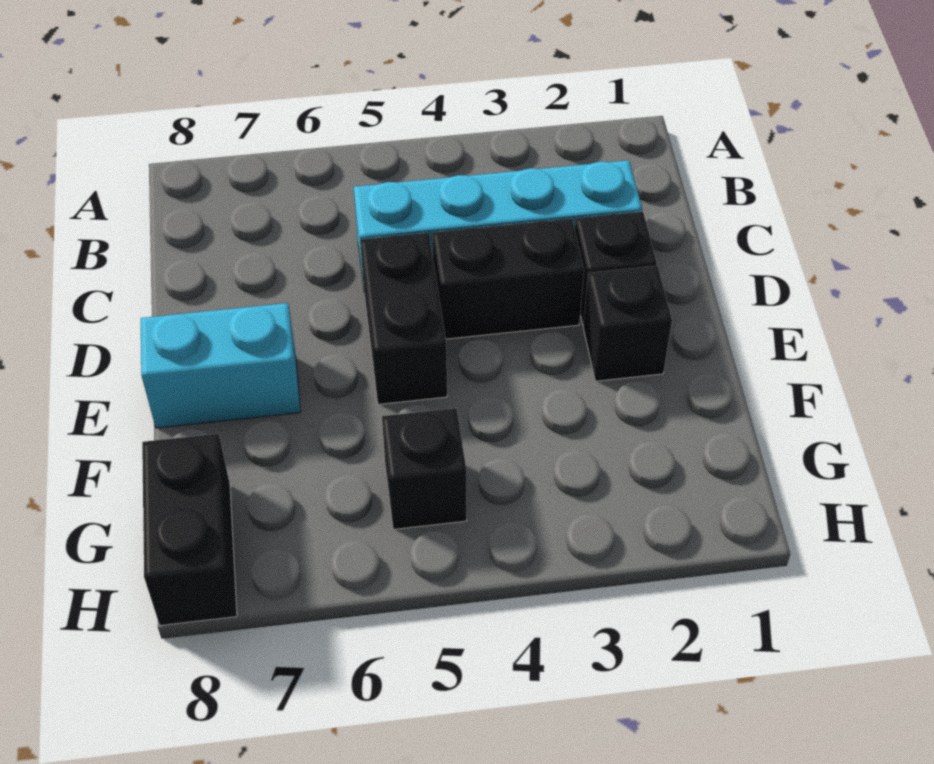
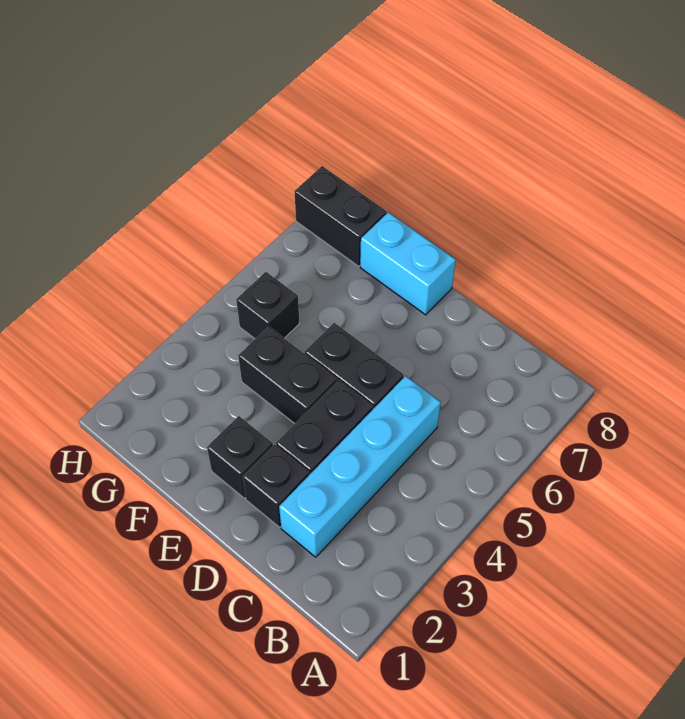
none -> black 1x2 brick [238,326,337,424]
cyan 1x2 brick [141,303,301,428] -> cyan 1x2 brick turned to [360,212,456,315]

